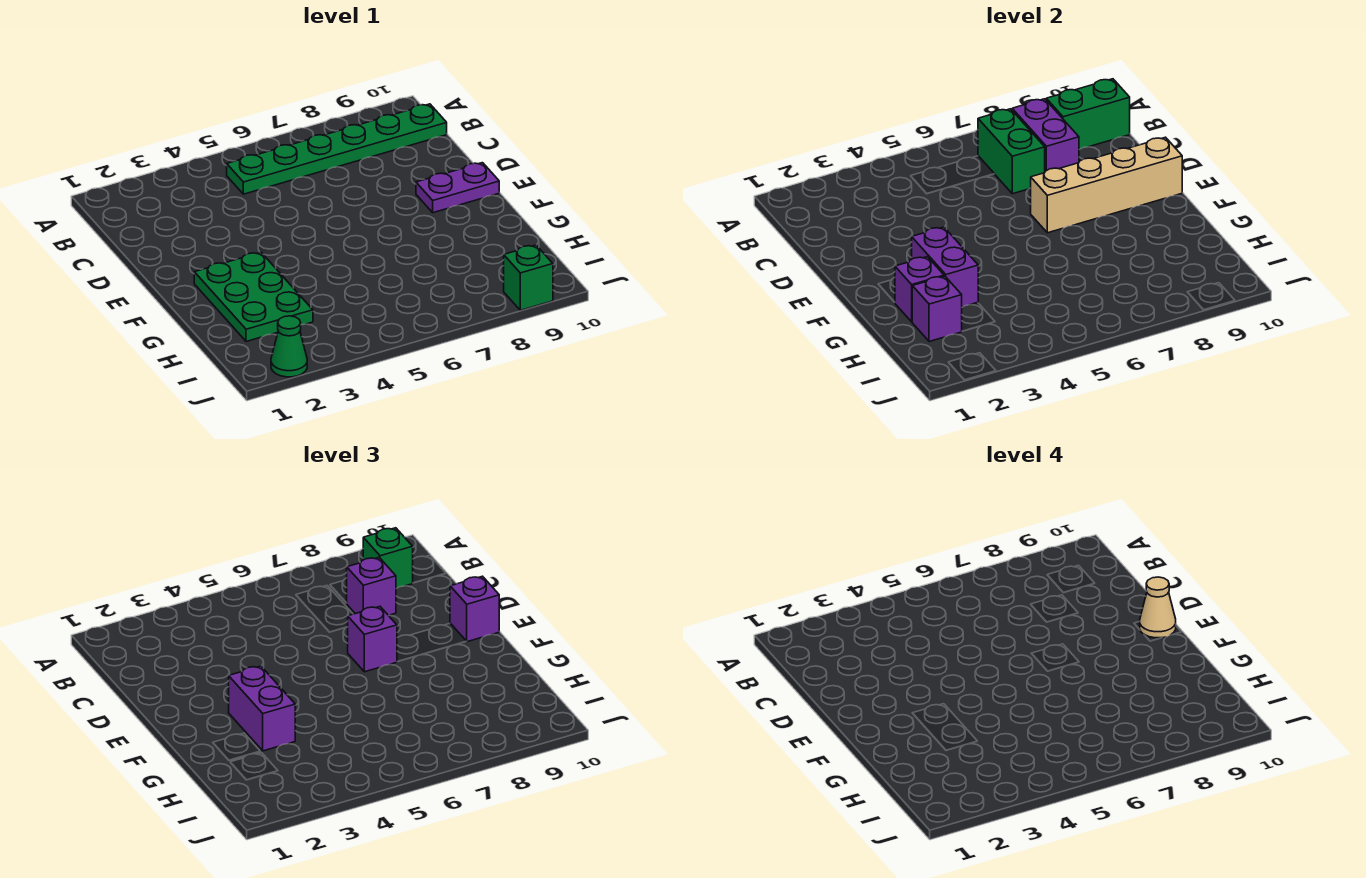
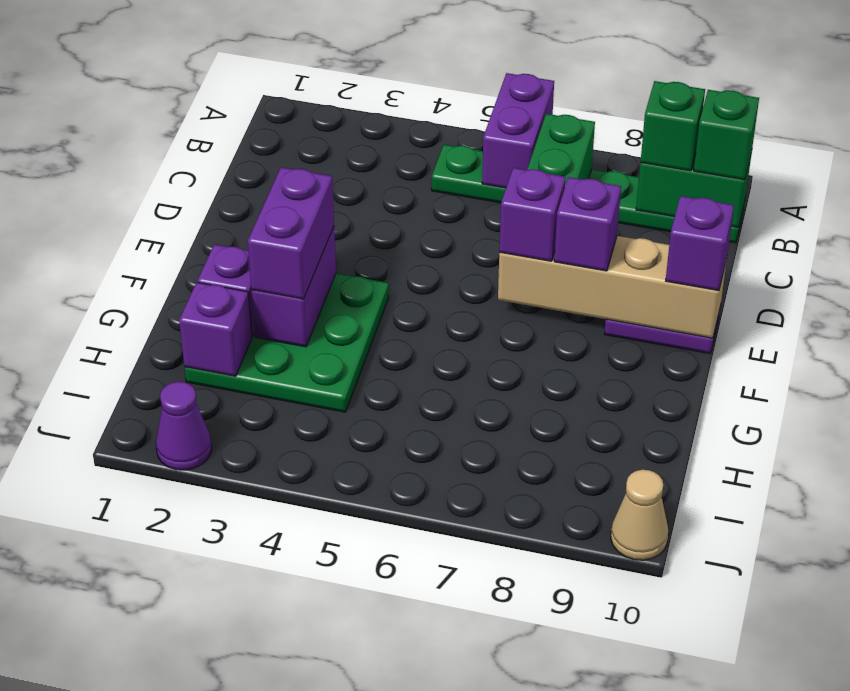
purple 1x2 brick [1012,99,1079,171] -> purple 1x2 brick moved to [482,73,554,188]
purple 1x1 brick [347,557,396,615] -> purple 1x1 brick moved to [554,177,621,271]
tan 1x1 cone [1140,577,1176,638] -> tan 1x1 cone moved to [611,470,668,560]
green 2x3 plate [194,252,313,342] -> green 3x3 plate [185,274,389,412]
green 1x1 cone [271,316,307,377] -> purple 1x1 cone [156,382,212,470]
green 1x1 brick [504,245,553,310] -> green 1x1 brick moved to [694,90,759,180]

